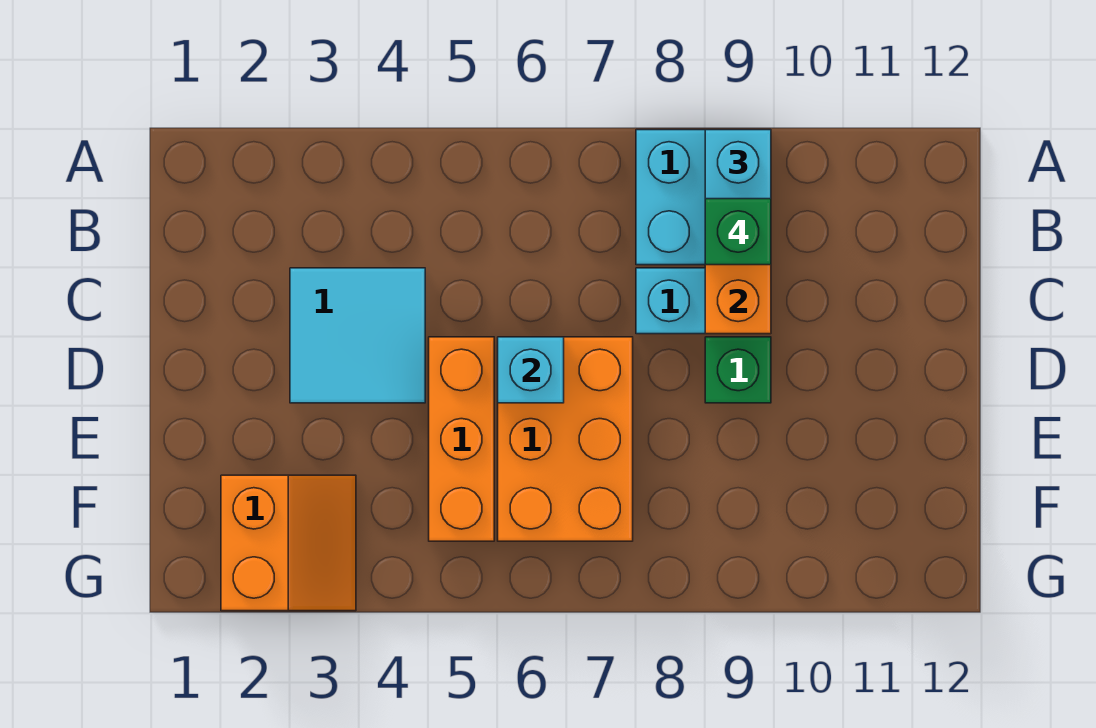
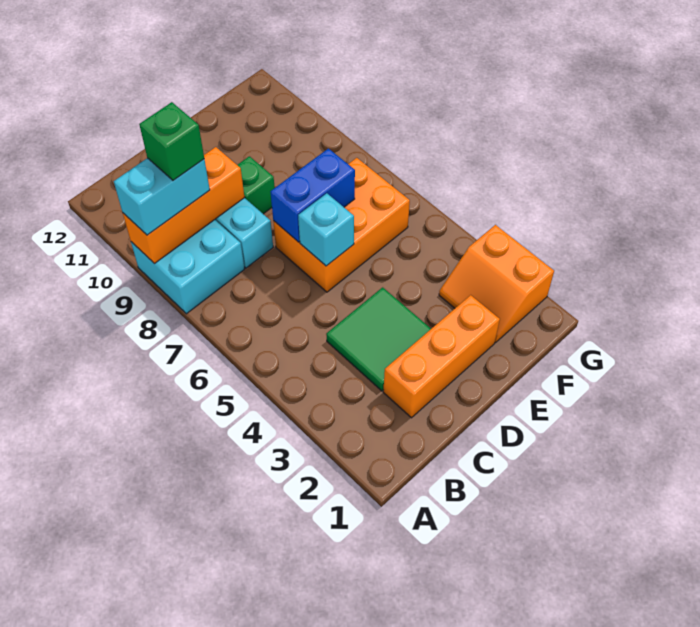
cyan 2x2 tile [290,268,425,403] -> green 2x2 tile [326,287,431,391]
orange 1x3 brick [429,337,494,541] -> orange 1x3 brick moved to [383,295,500,418]
none -> blue 1x2 brick [270,149,355,242]
orange 2x2 slope [221,475,356,611] -> orange 2x2 slope turned to [439,225,554,342]

